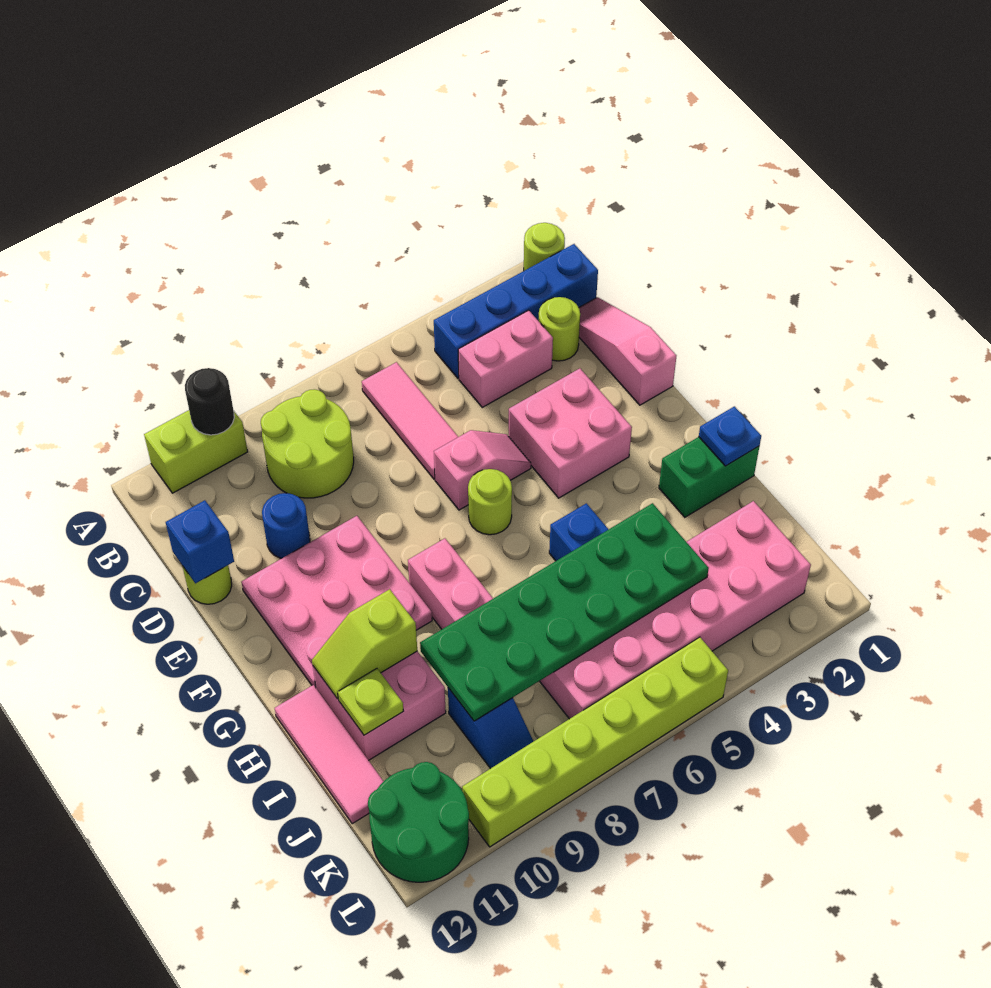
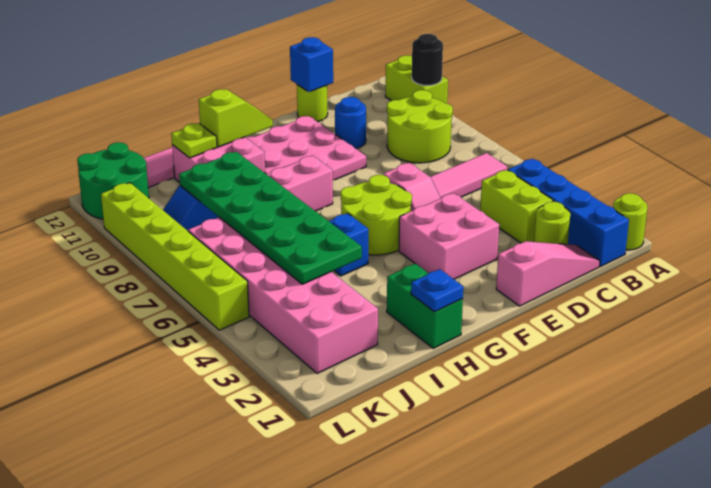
pink 1x2 brick [458,310,553,407] -> lime 1x2 brick [480,170,553,243]
lime 1x1 round brick [468,469,512,535] -> lime 2x2 round brick [341,175,412,255]
lime 1x2 slope [312,589,417,699] -> lime 1x2 slope turned to [199,89,273,147]

